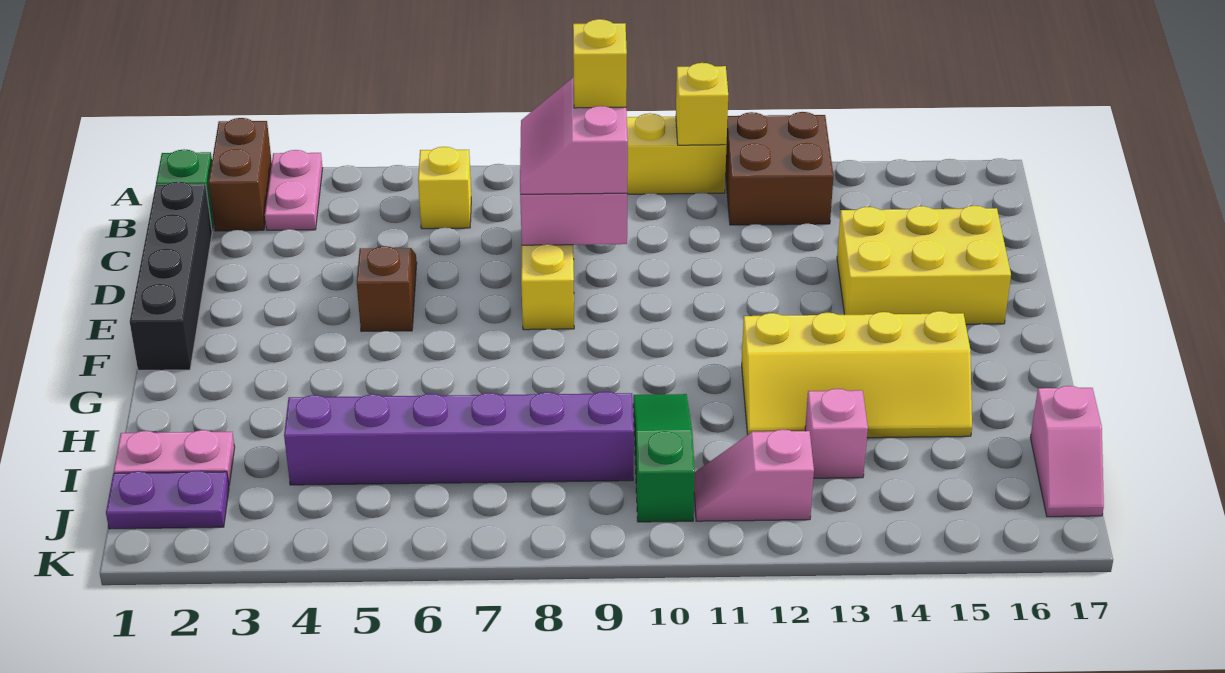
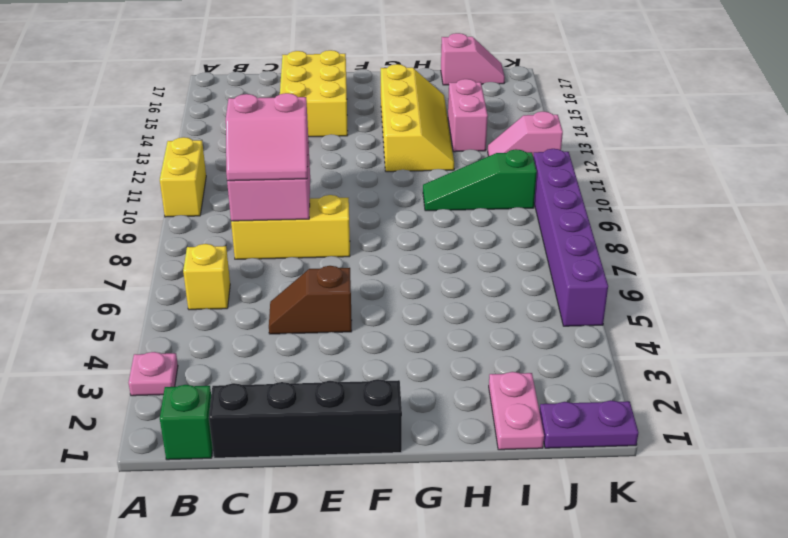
brown 1x2 brick [209,118,272,231] -> none
pink 1x2 plate [265,150,323,230] -> pink 1x1 plate [129,352,178,396]
yellow 1x1 brick [676,63,728,145] -> none
brown 2x2 brick [725,112,833,225] -> none
yellow 1x1 brick [573,19,627,108] -> none
purple 1x6 brick [284,392,634,485] -> purple 1x6 brick moved to [533,149,608,326]
pink 1x1 brick [805,389,868,478] -> pink 1x2 brick [448,79,488,152]
purple 1x2 plate [106,471,229,529] -> purple 1x2 plate turned to [540,400,638,448]
pink 1x2 slope [694,429,814,521] -> pink 1x2 slope turned to [488,111,563,156]

